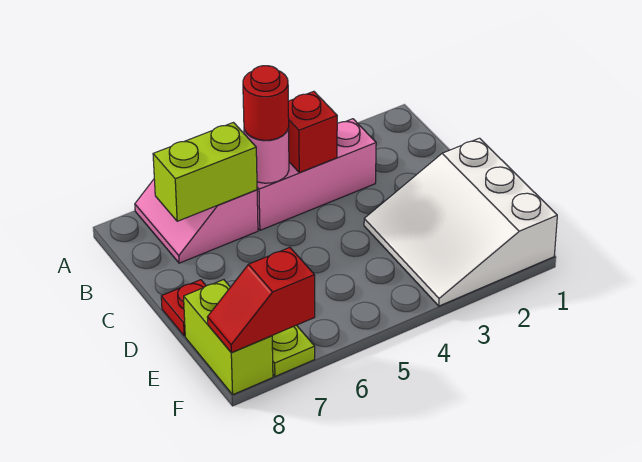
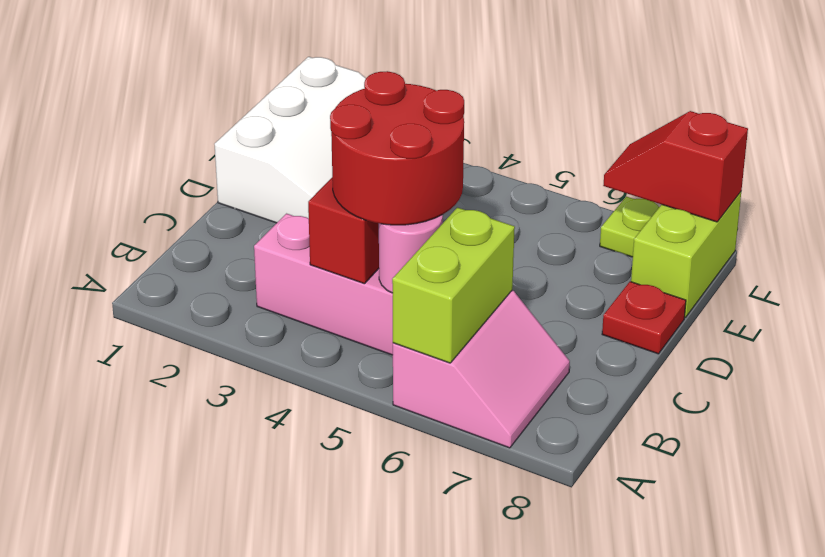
red 1x1 round brick [243,66,289,140] -> red 2x2 round brick [330,71,464,225]
lime 1x2 brick [153,123,257,221] -> lime 1x2 brick turned to [392,207,515,363]
red 1x2 slope [207,248,315,353] -> red 1x2 slope turned to [603,111,748,222]

